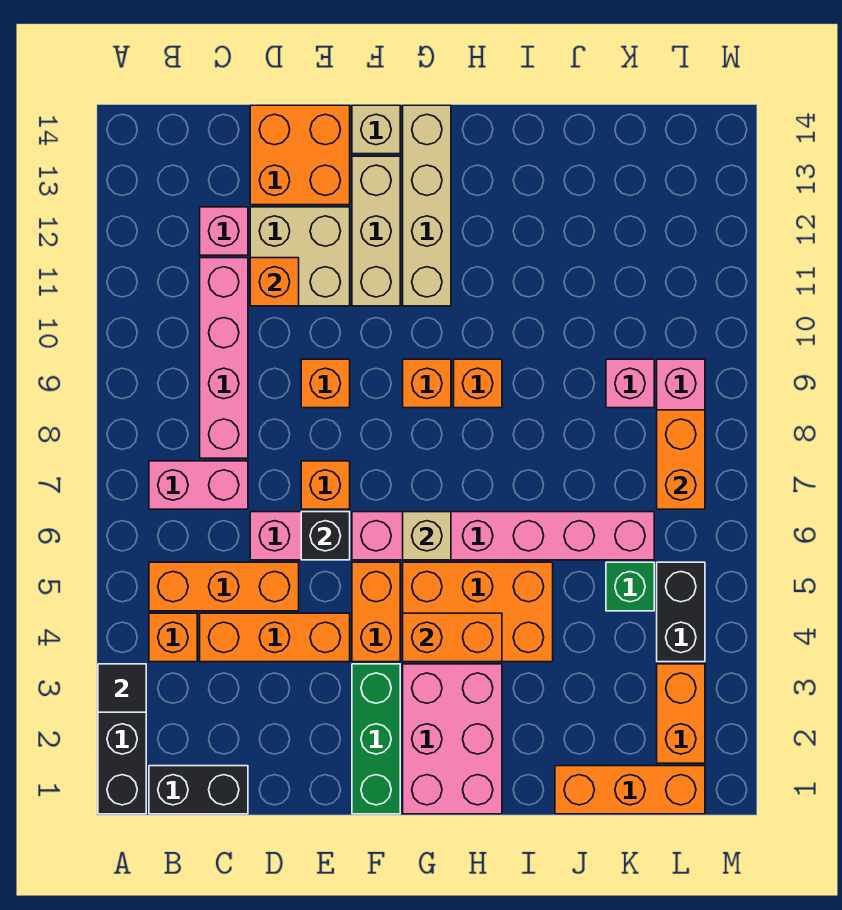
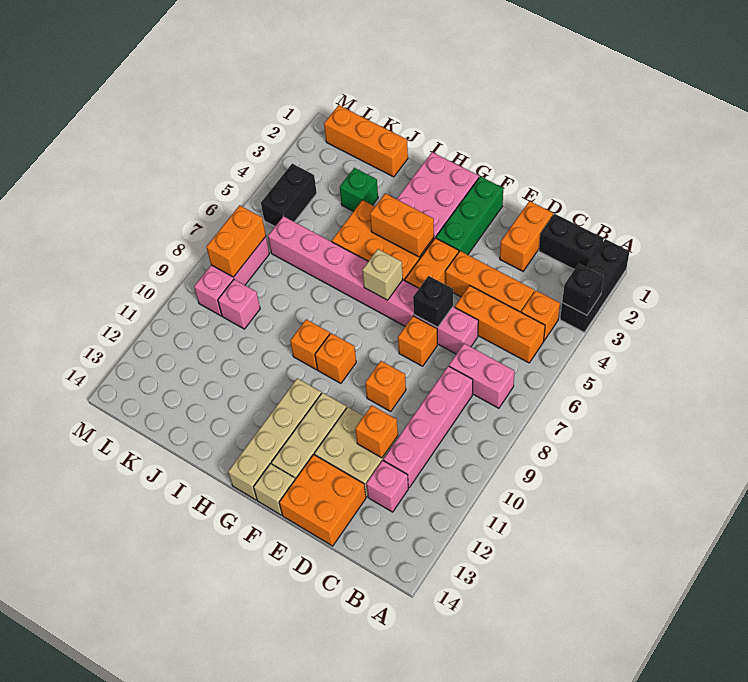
black 1x1 tile [98,664,146,712] -> black 1x1 brick [562,264,604,315]
green 1x1 brick [606,562,654,611] -> green 1x1 brick moved to [340,168,378,211]
orange 1x2 brick [657,664,705,763] -> orange 1x2 brick moved to [500,201,553,271]

